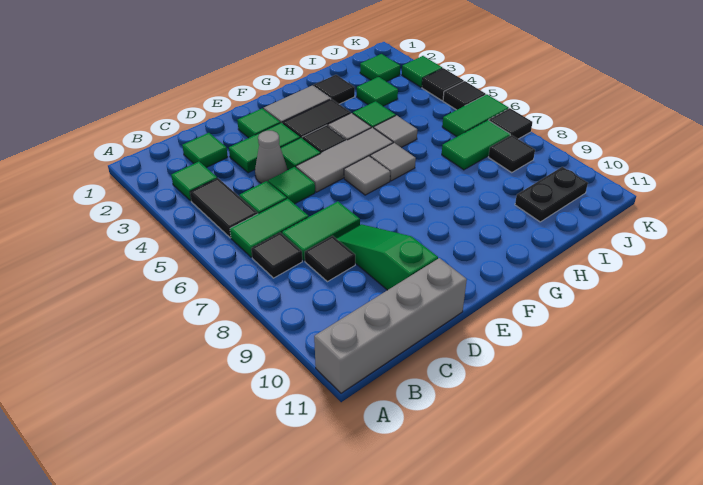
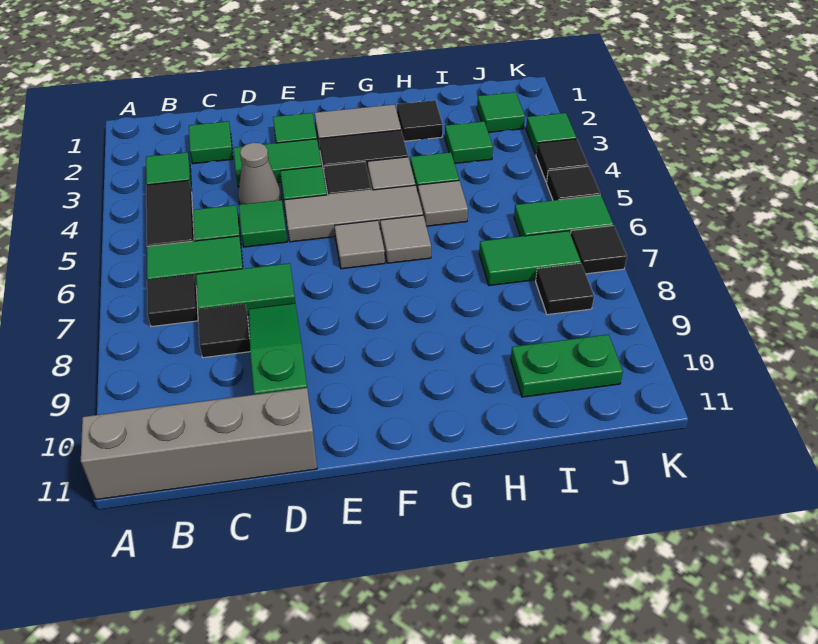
black 1x2 plate [515,167,588,222] -> green 1x2 plate [511,334,623,397]

